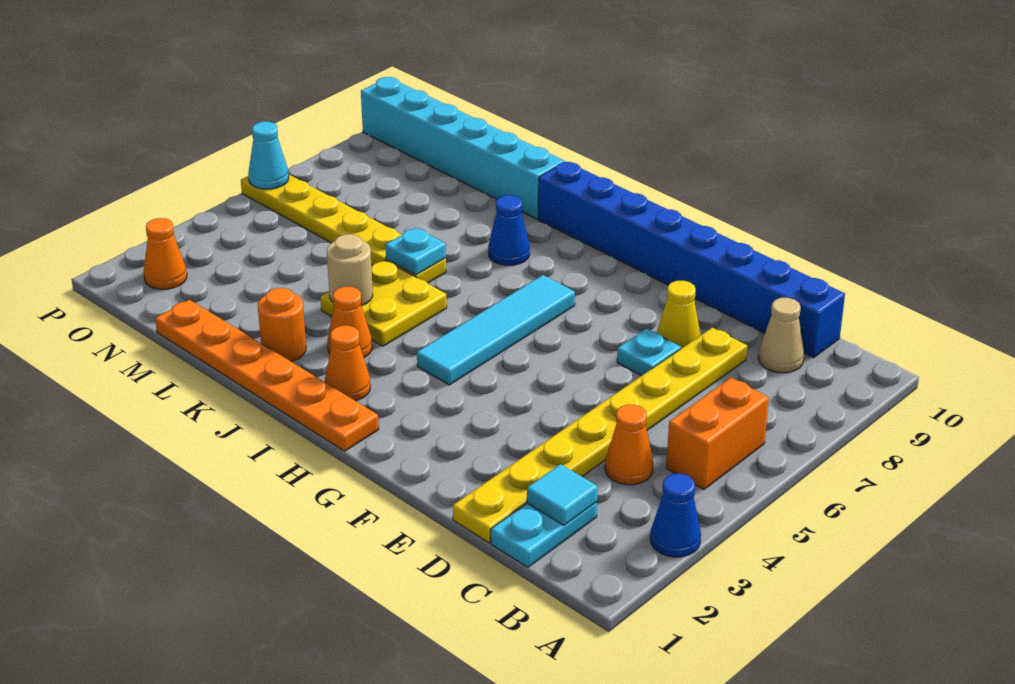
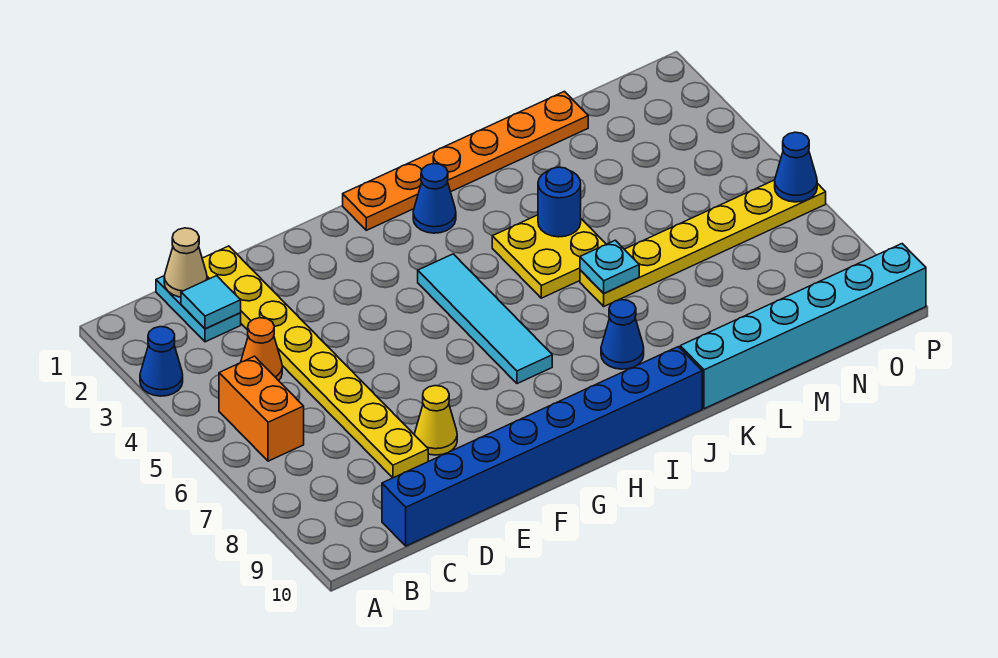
tan 1x1 cone [758,298,804,373] -> tan 1x1 cone moved to [164,228,207,297]
cyan 1x1 plate [617,329,681,376] -> none
orange 1x1 cone [325,326,370,401] -> blue 1x1 cone [413,164,456,233]
orange 1x1 cone [328,287,372,357] -> none
orange 1x1 round brick [258,288,306,361] -> none
tan 1x1 round brick [327,234,373,306] -> blue 1x1 round brick [538,167,581,237]
orange 1x1 cone [144,218,187,289] -> none
cyan 1x1 cone [248,122,289,189] -> blue 1x1 cone [775,132,817,202]

